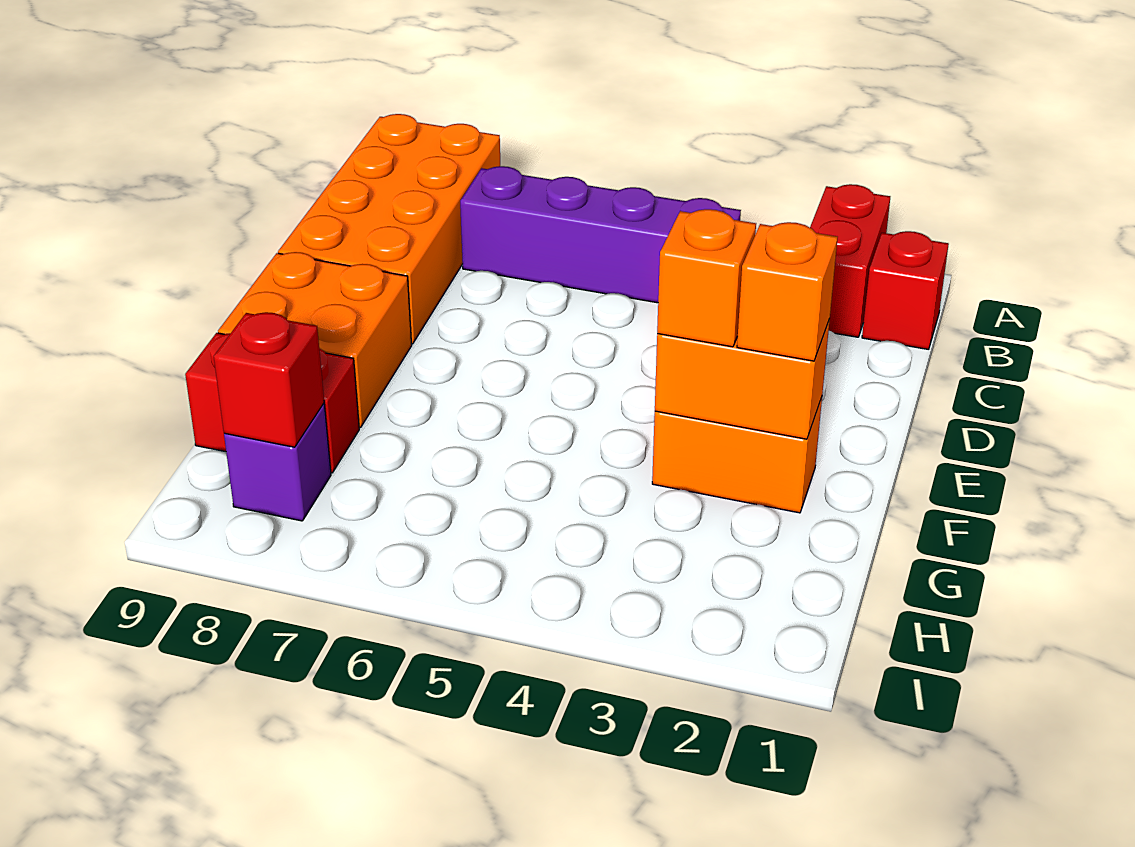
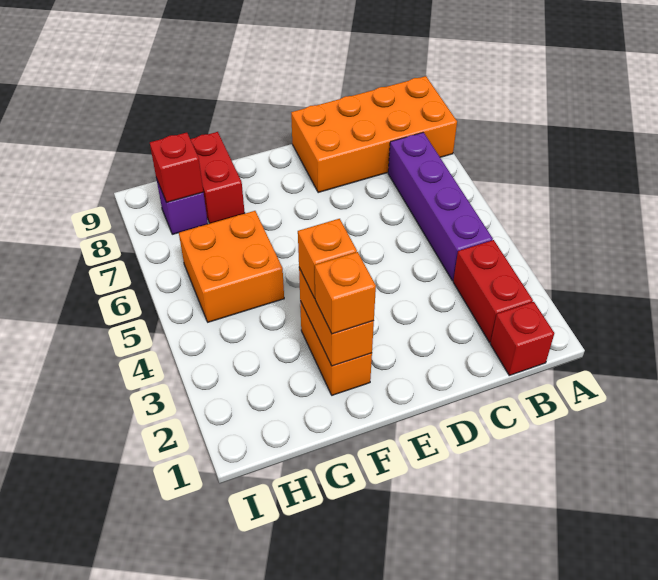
red 1x2 brick [810,184,890,337] -> red 1x2 brick turned to [453,240,533,342]
orange 2x2 brick [218,252,412,428] -> orange 2x2 brick moved to [179,211,284,322]

